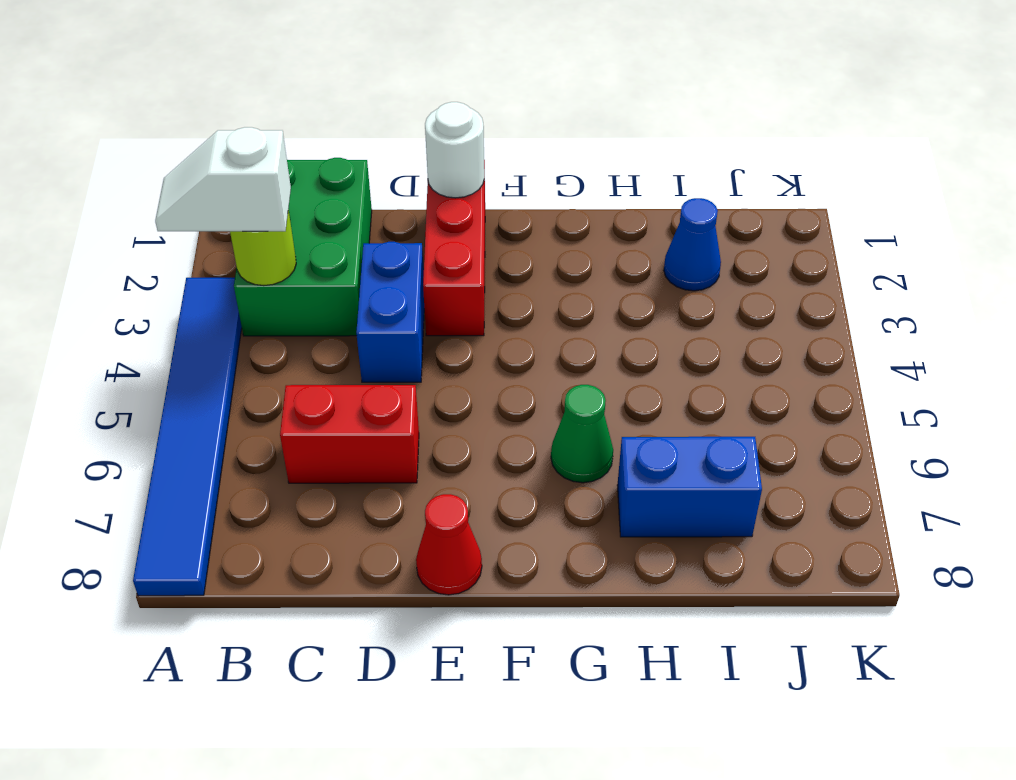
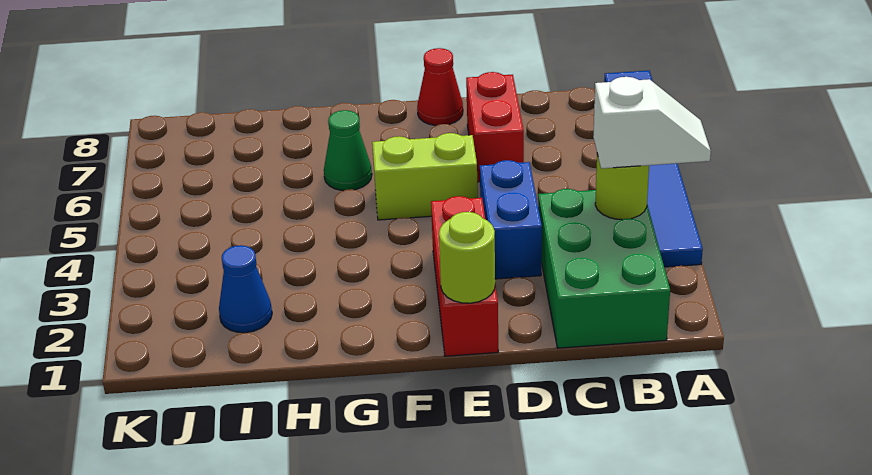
red 1x2 brick [280,385,419,483] -> red 1x2 brick turned to [466,72,524,182]
white 1x1 round brick [425,102,484,198] -> lime 1x1 round brick [439,212,495,303]
none -> lime 1x2 brick [372,133,478,220]
blue 1x2 brick [617,437,762,537] -> none

